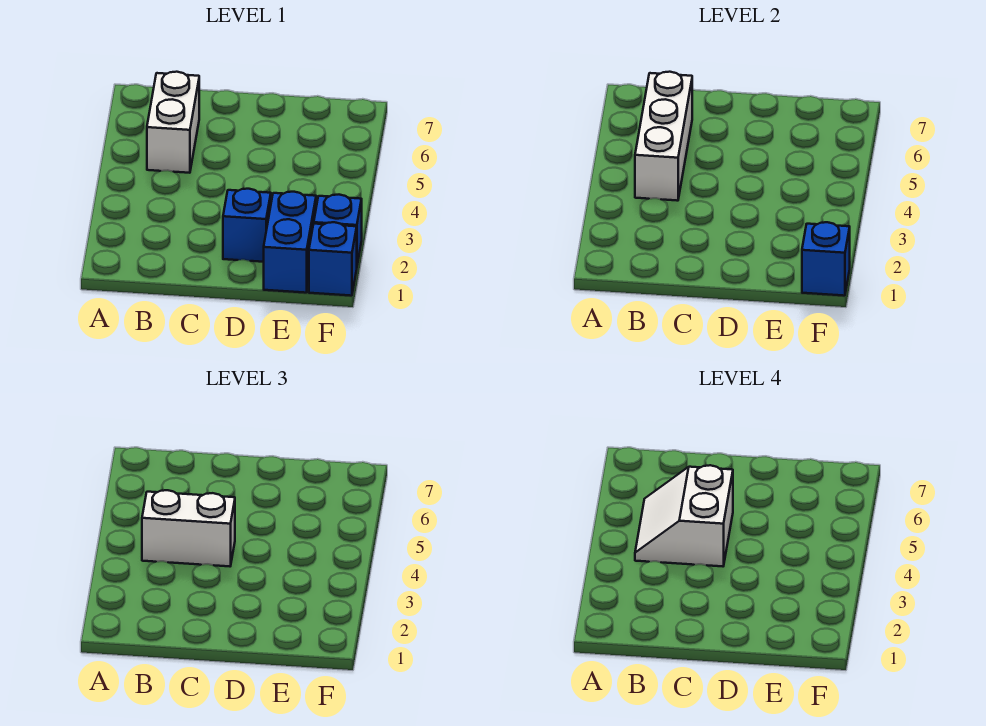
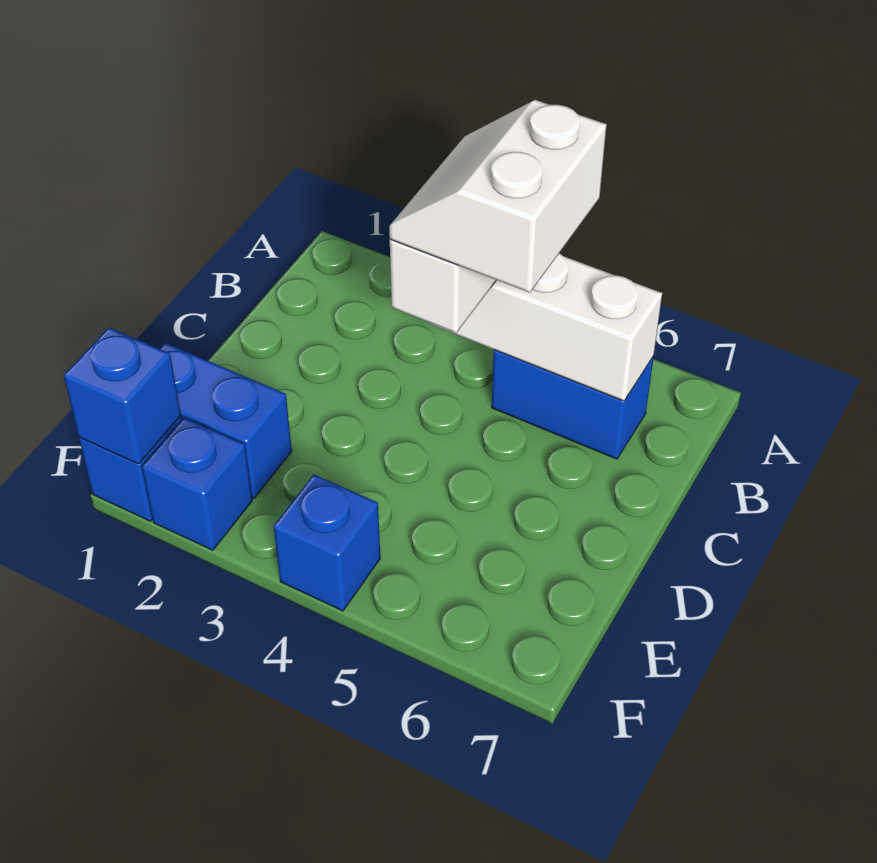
white 2x2 slope [635,465,733,566] -> white 2x2 slope turned to [389,100,607,293]
white 1x2 brick [147,72,199,173] -> blue 1x2 brick [492,350,653,459]
blue 1x1 brick [223,189,271,262] -> blue 1x1 brick moved to [274,475,380,611]

